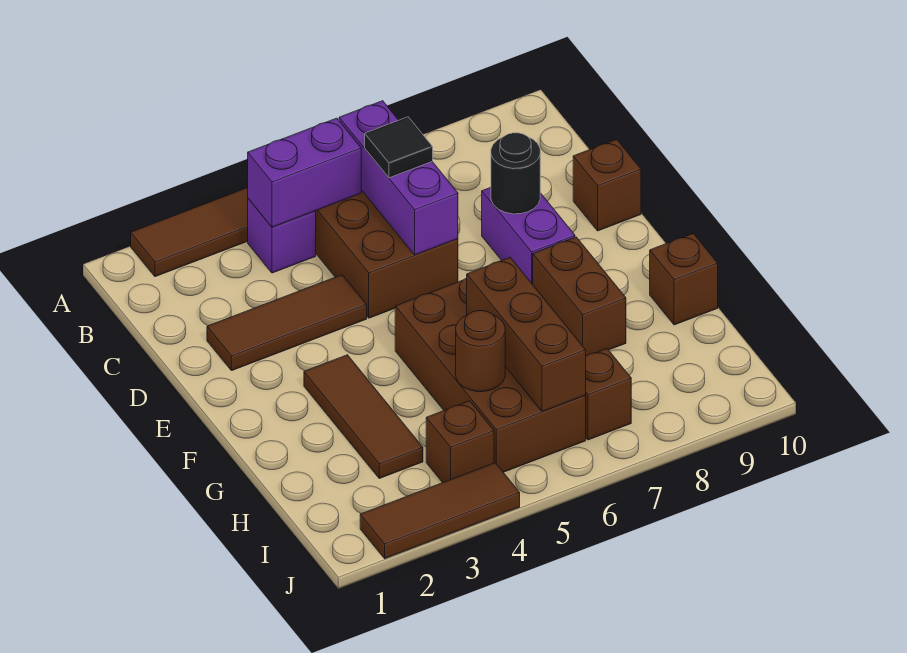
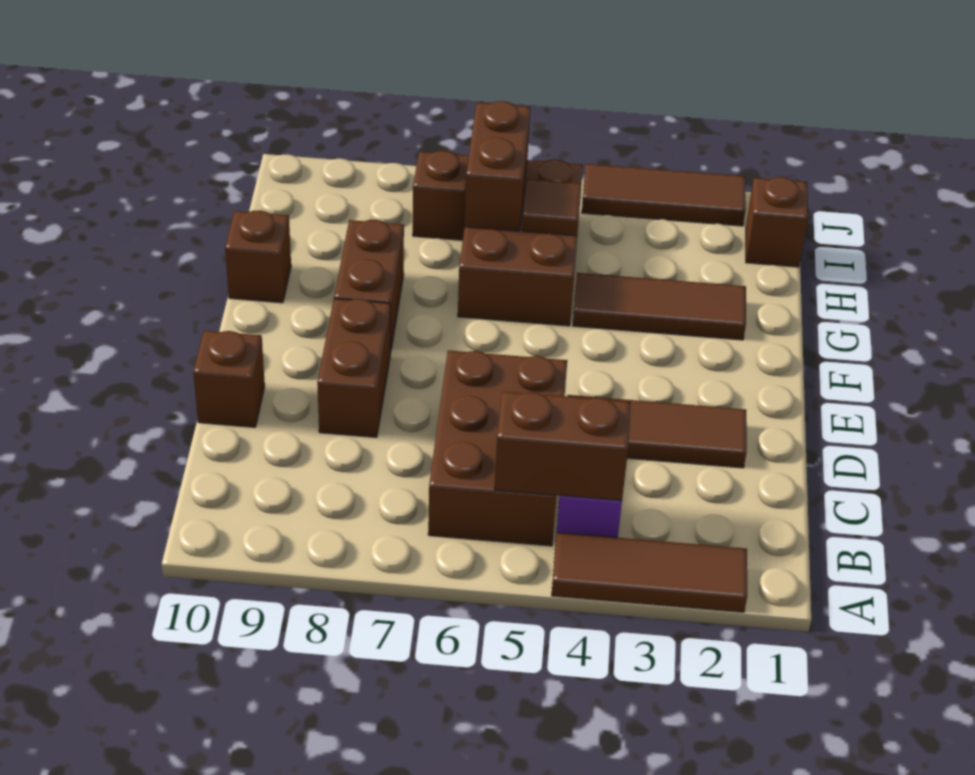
purple 1x2 brick [248,118,361,227] -> brown 1x2 brick [494,391,631,501]
purple 1x3 brick [339,101,458,255] -> none
black 1x1 tile [365,117,433,178] -> none
purple 1x2 brick [482,187,575,284] -> brown 1x2 brick [317,299,391,437]
black 1x1 round brick [491,133,540,214] -> none
brown 1x3 tile [304,355,423,478] -> brown 1x3 tile turned to [573,273,746,340]
brown 2x4 brick [395,278,586,472] -> brown 2x3 brick [458,159,583,326]
brown 1x3 brick [467,258,586,412] -> brown 1x2 brick [465,101,530,231]
brown 1x1 round brick [456,311,505,392] -> brown 1x1 tile [522,179,582,236]
brown 1x1 brick [426,401,494,483] -> brown 1x1 brick moved to [746,177,808,267]

